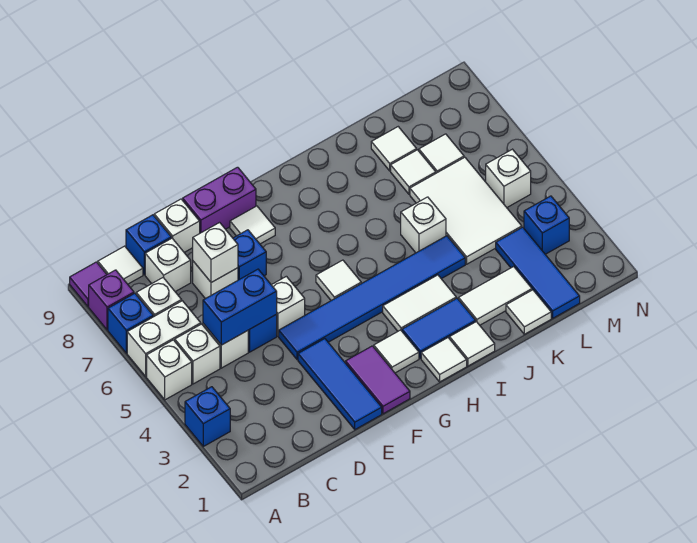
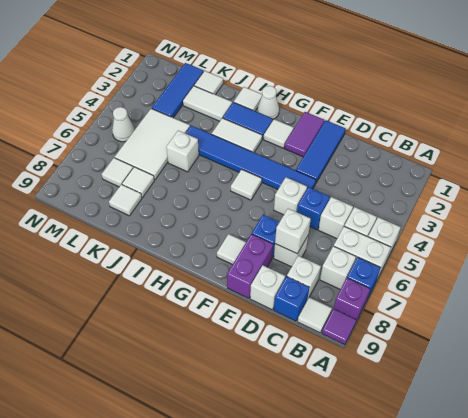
blue 1x1 brick [185,387,230,446] -> none
blue 1x2 brick [203,269,277,345] -> none
purple 1x2 brick [183,167,256,233] -> purple 1x2 brick turned to [227,234,273,298]
white 1x1 tile [421,338,467,382] -> white 1x1 cone [258,86,279,119]
blue 1x1 brick [524,196,569,254] -> none
white 1x1 brick [486,149,531,207] -> white 1x1 cone [112,107,134,142]

